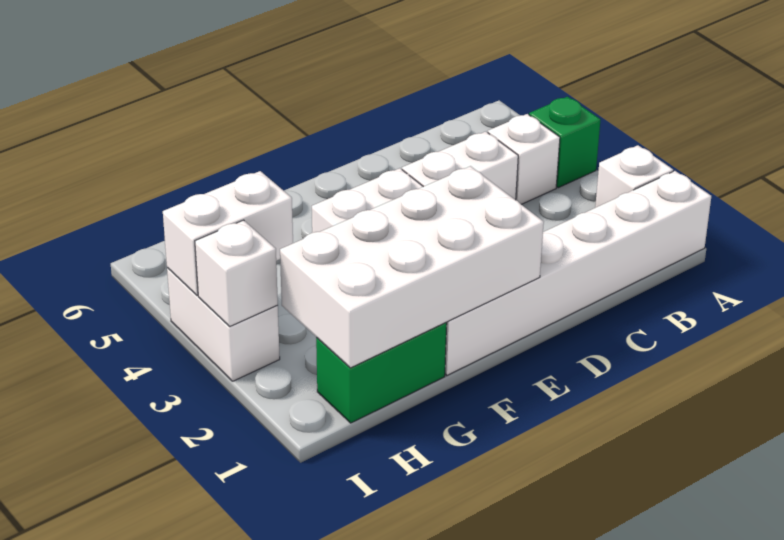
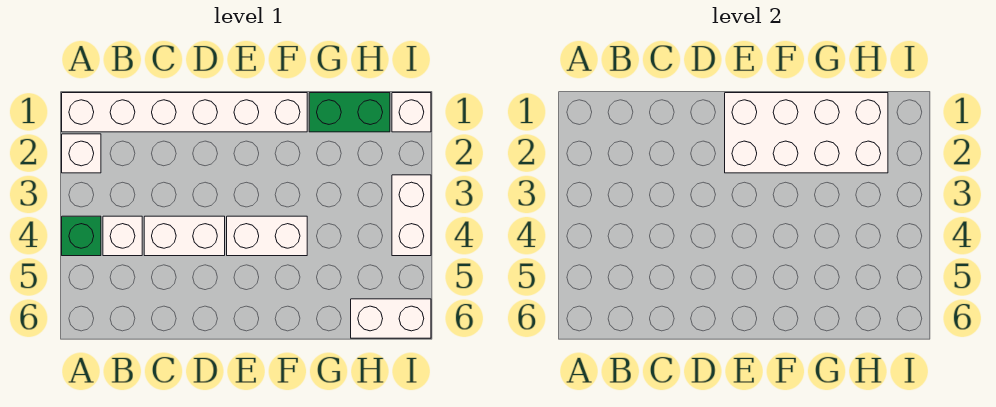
white 1x2 brick [163,171,293,295] -> white 1x2 brick moved to [351,299,431,338]
white 1x1 brick [195,220,278,326] -> white 1x1 brick moved to [392,93,431,132]

